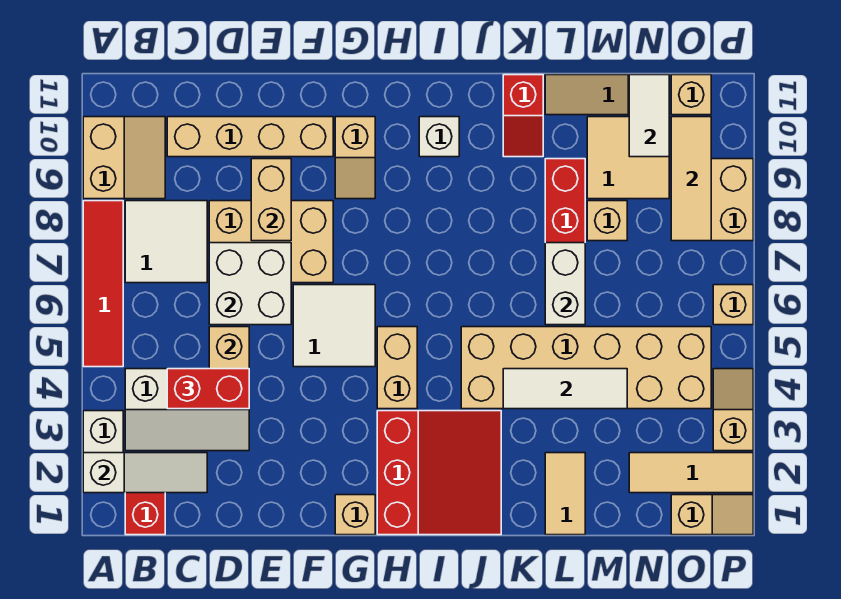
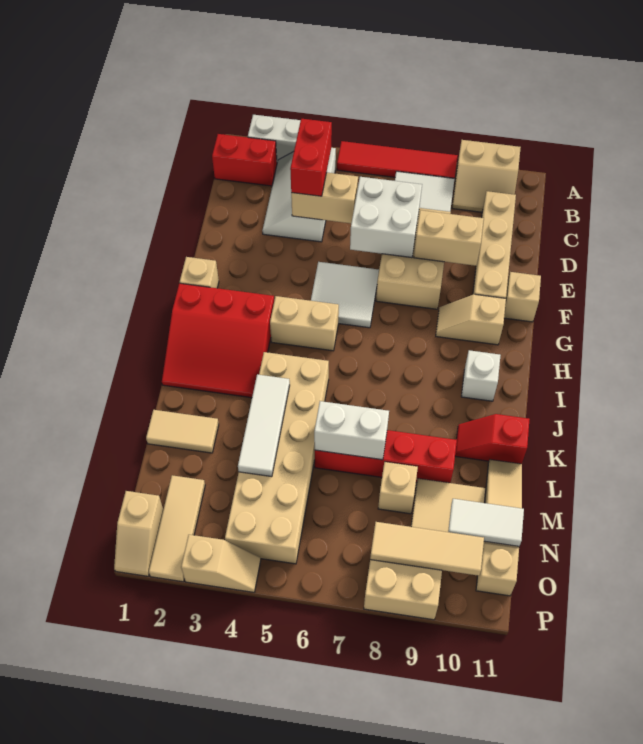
white 1x3 slope [83,453,207,493] -> none
tan 1x1 brick [713,285,753,325] -> tan 1x1 brick moved to [504,272,541,322]

